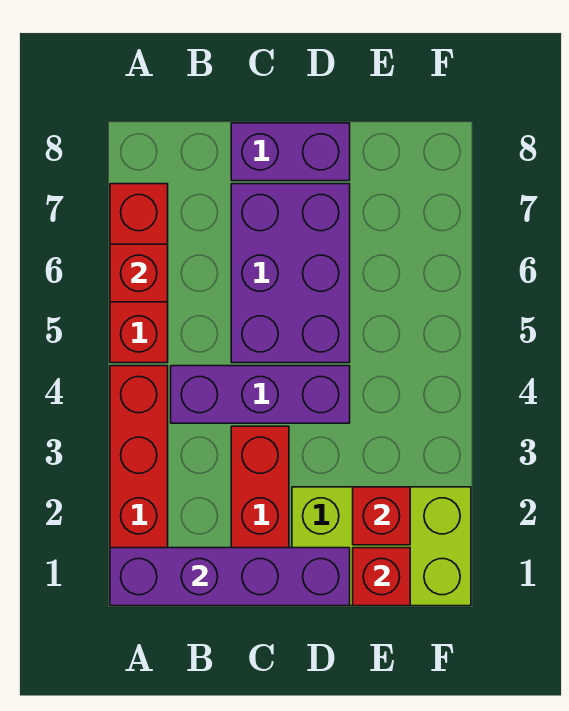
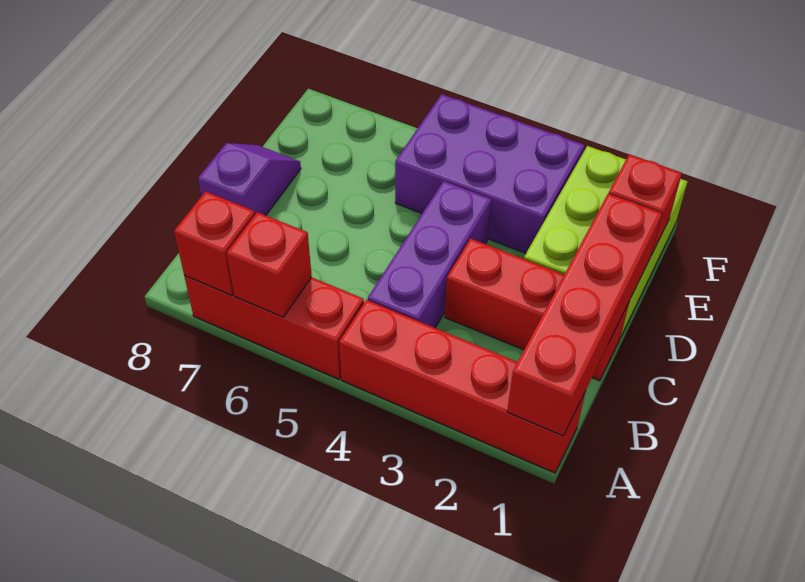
purple 1x4 brick [110,548,350,606] -> red 1x4 brick [507,193,662,436]
purple 2x3 brick [231,184,350,363] -> purple 2x3 brick moved to [395,94,585,253]
purple 1x2 brick [231,123,350,181] -> purple 1x2 slope [198,143,301,215]
red 1x1 brick [353,487,410,545] -> red 1x1 brick moved to [174,191,255,295]

